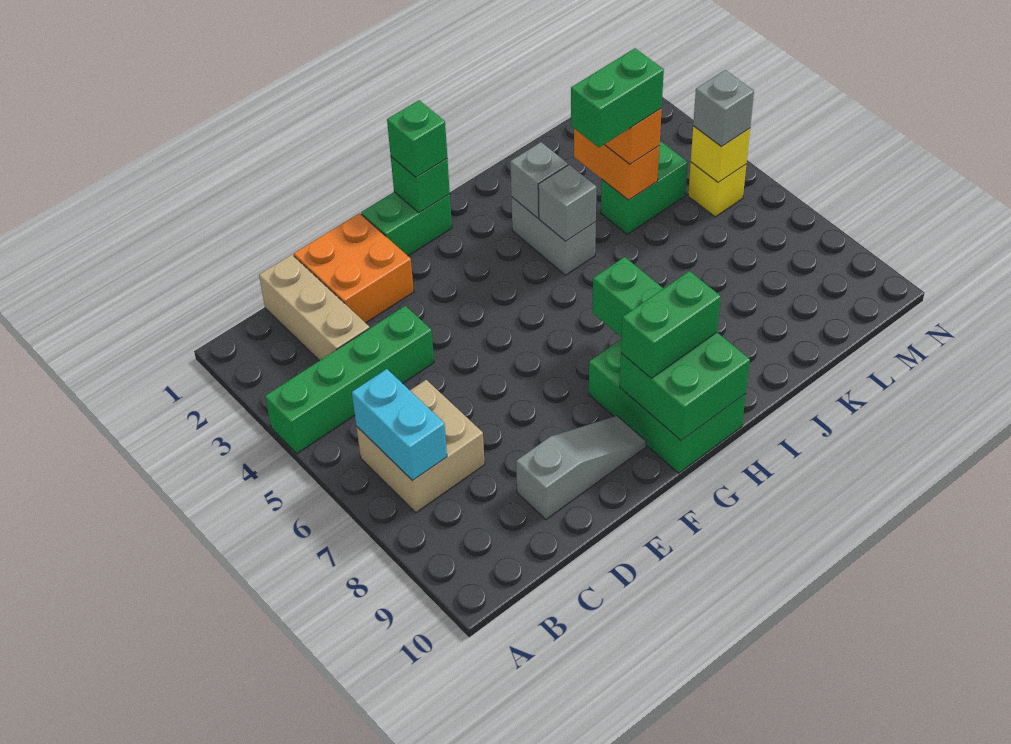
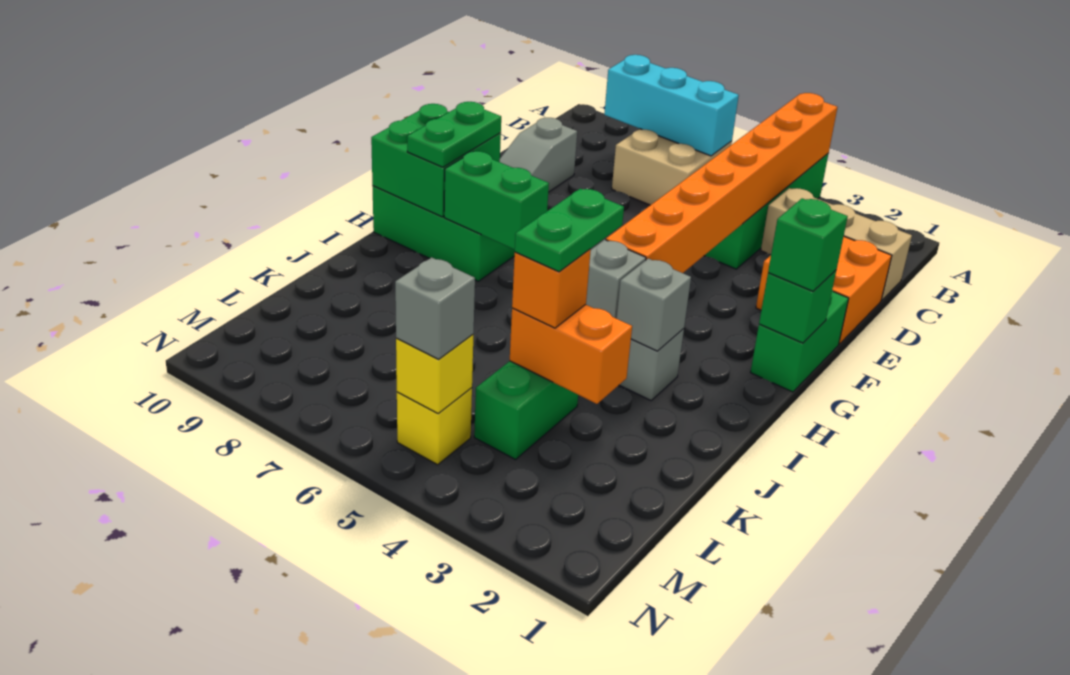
none -> orange 1x8 brick [606,93,838,273]
cyan 1x2 brick [352,369,447,481] -> cyan 1x3 brick [604,55,739,156]
green 1x2 brick [621,271,721,378] -> green 1x2 plate [407,102,501,167]
green 1x2 brick [571,48,664,147] -> green 1x2 plate [515,189,624,272]

